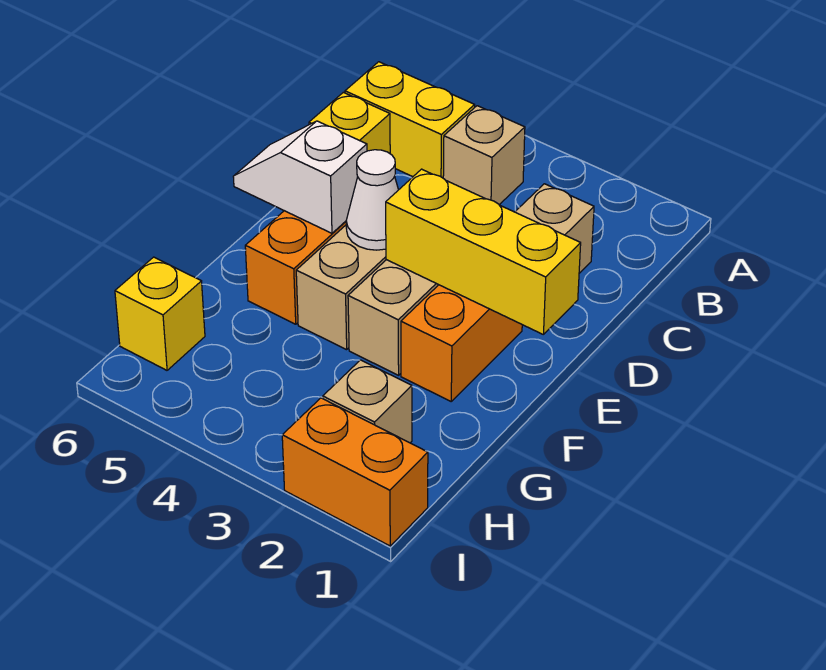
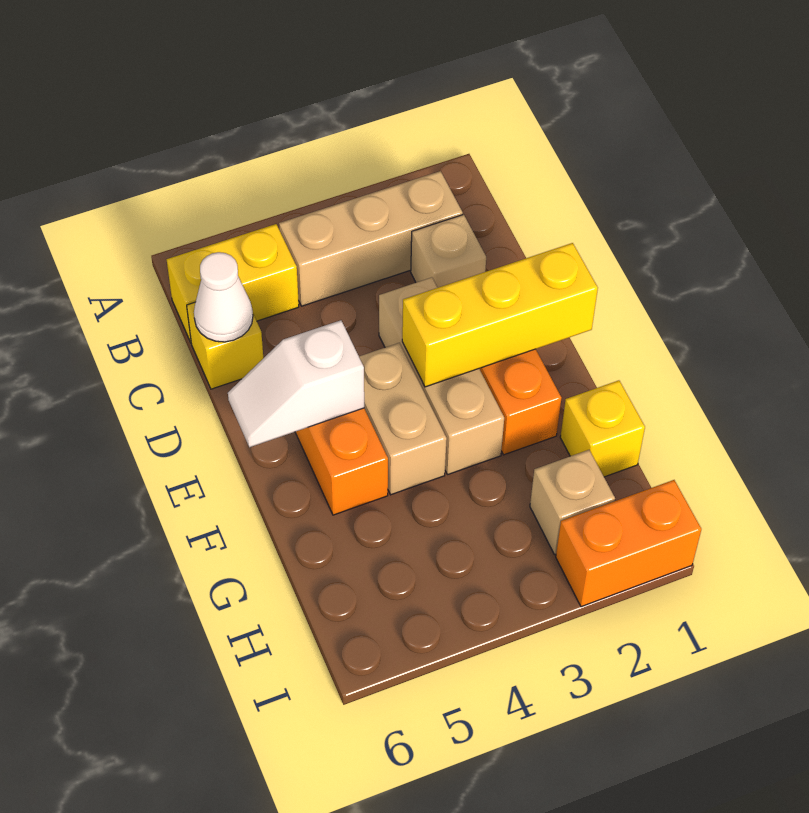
tan 1x1 brick [443,106,525,205] -> tan 1x3 brick [279,171,463,306]
white 1x1 cone [346,150,398,250] -> white 1x1 cone moved to [194,252,253,342]
yellow 1x1 brick [115,257,205,370] -> yellow 1x1 brick moved to [560,380,645,477]

